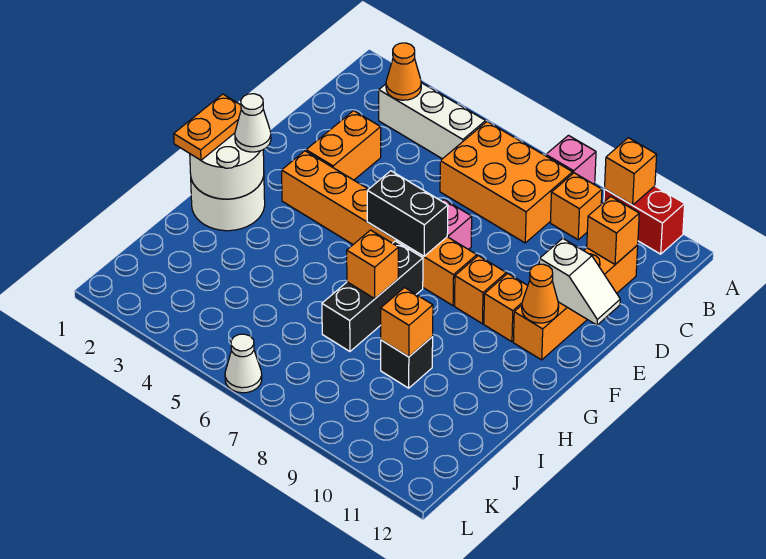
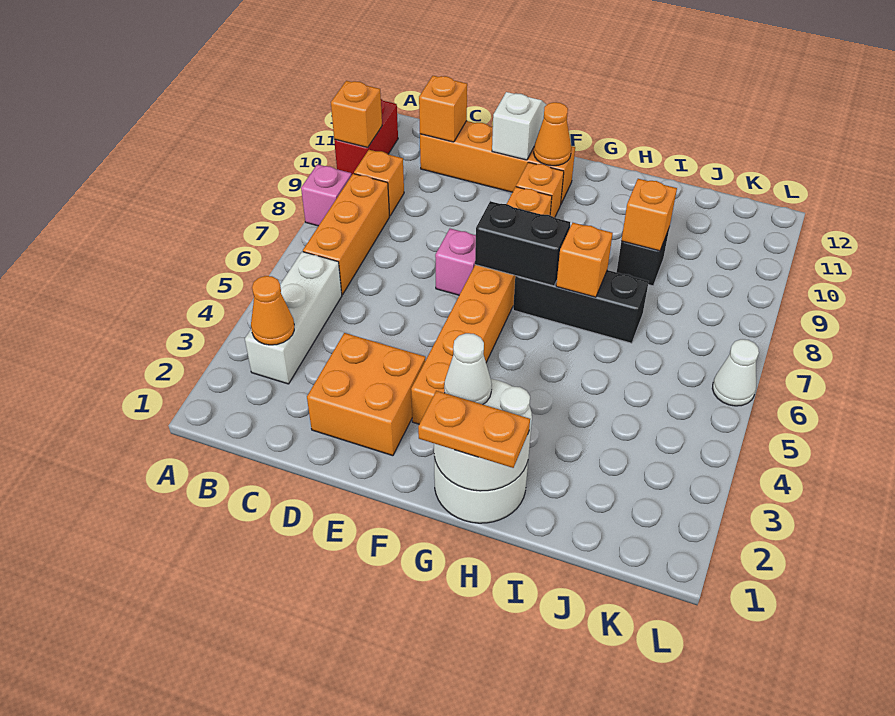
orange 2x3 brick [440,122,573,243] -> orange 1x3 brick [303,174,389,295]
orange 1x2 brick [306,111,381,180] -> orange 2x2 brick [307,333,425,456]
black 1x2 brick [367,171,448,256] -> black 1x2 brick turned to [475,201,570,286]

